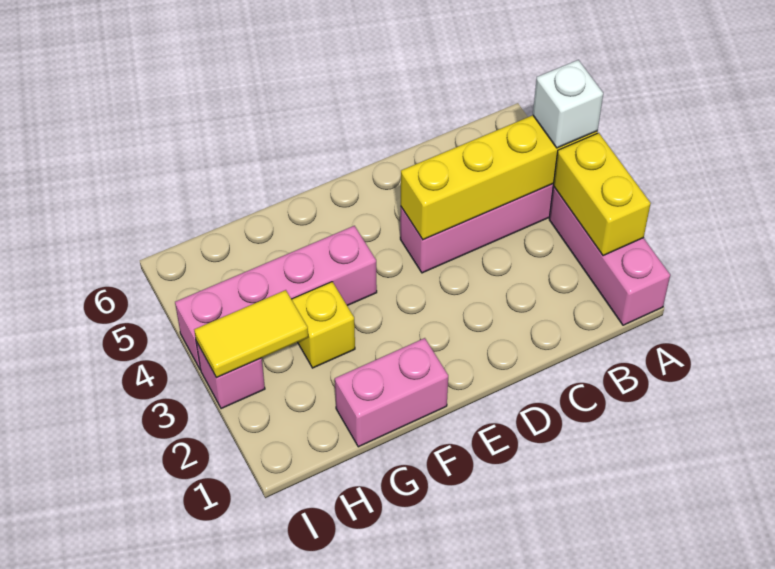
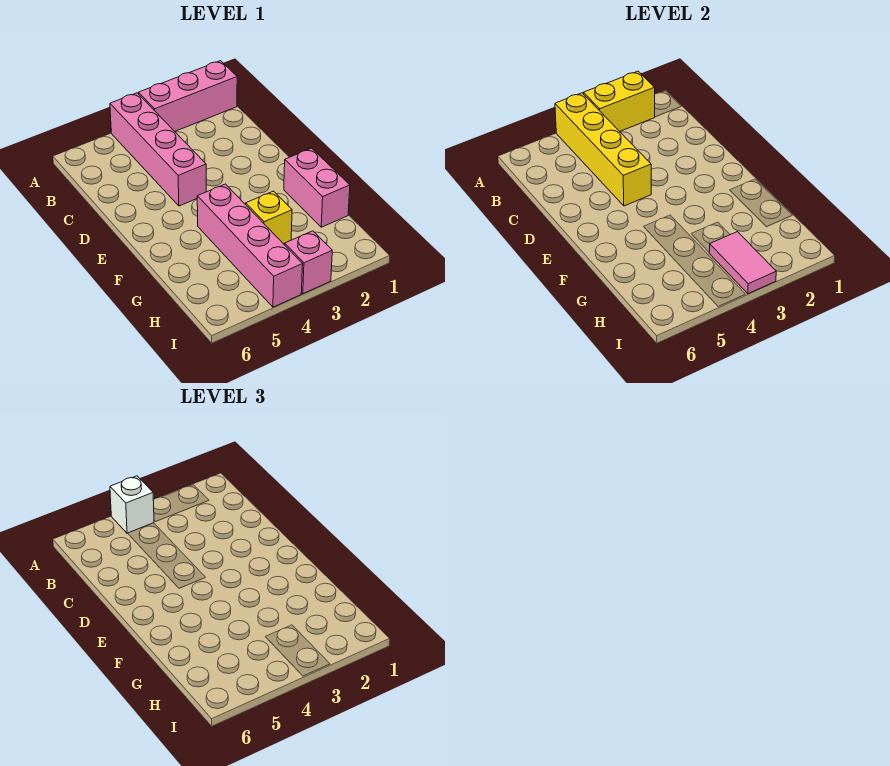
yellow 1x2 tile [194,290,308,378] -> pink 1x2 tile [709,232,776,294]

